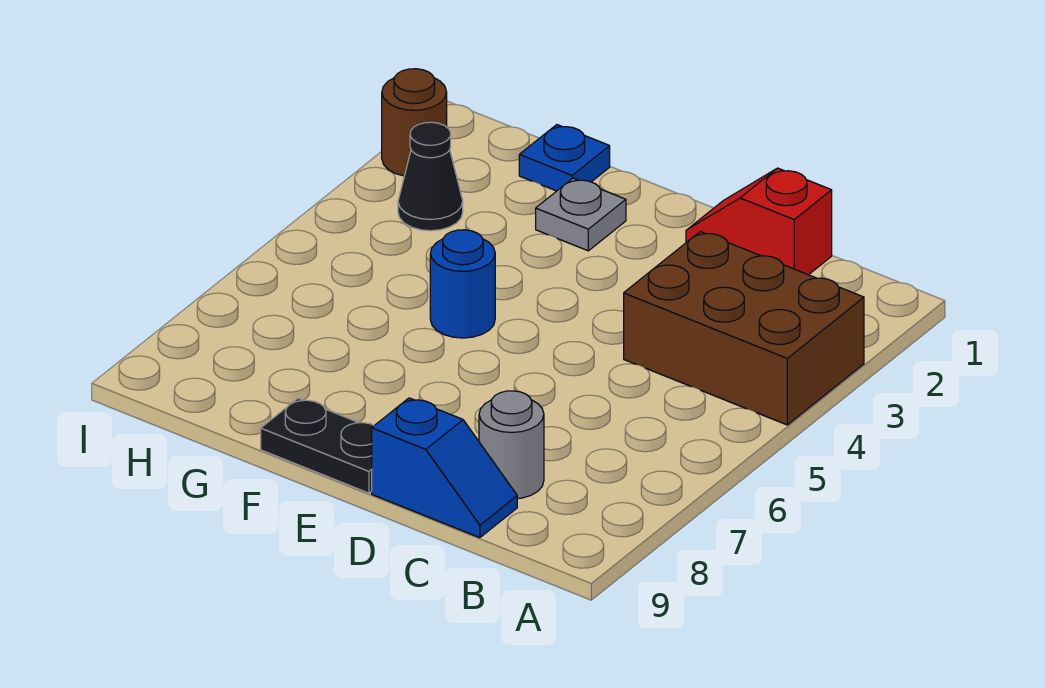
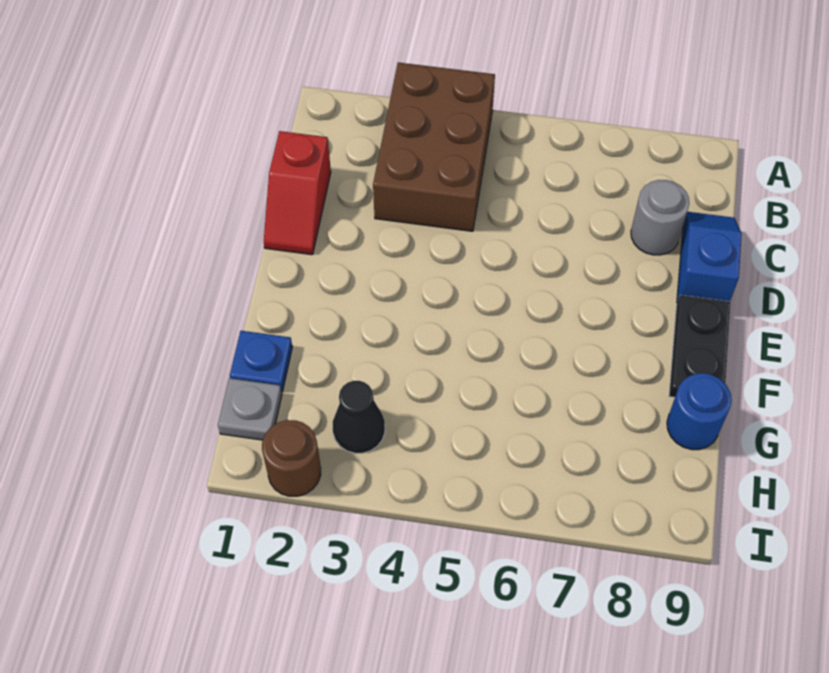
grey 1x1 plate [536,178,626,251] -> grey 1x1 plate moved to [218,378,282,440]
blue 1x1 round brick [430,230,495,338] -> blue 1x1 round brick moved to [667,373,731,450]

